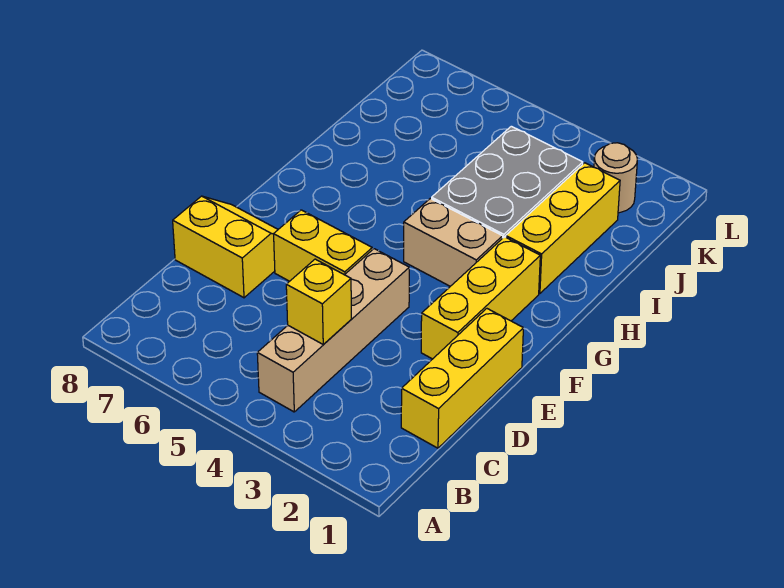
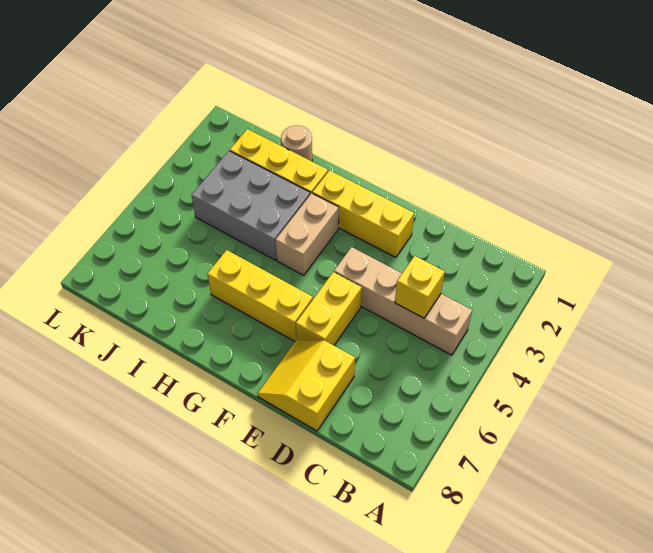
yellow 1x3 brick [401,309,523,448] -> yellow 1x3 brick moved to [208,250,313,341]
tan 1x1 round brick [594,143,637,213] -> tan 1x1 round brick moved to [281,126,312,161]

